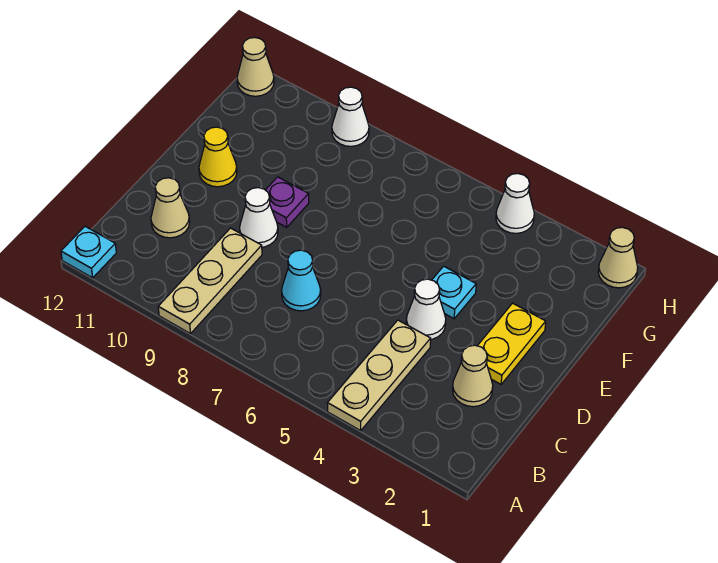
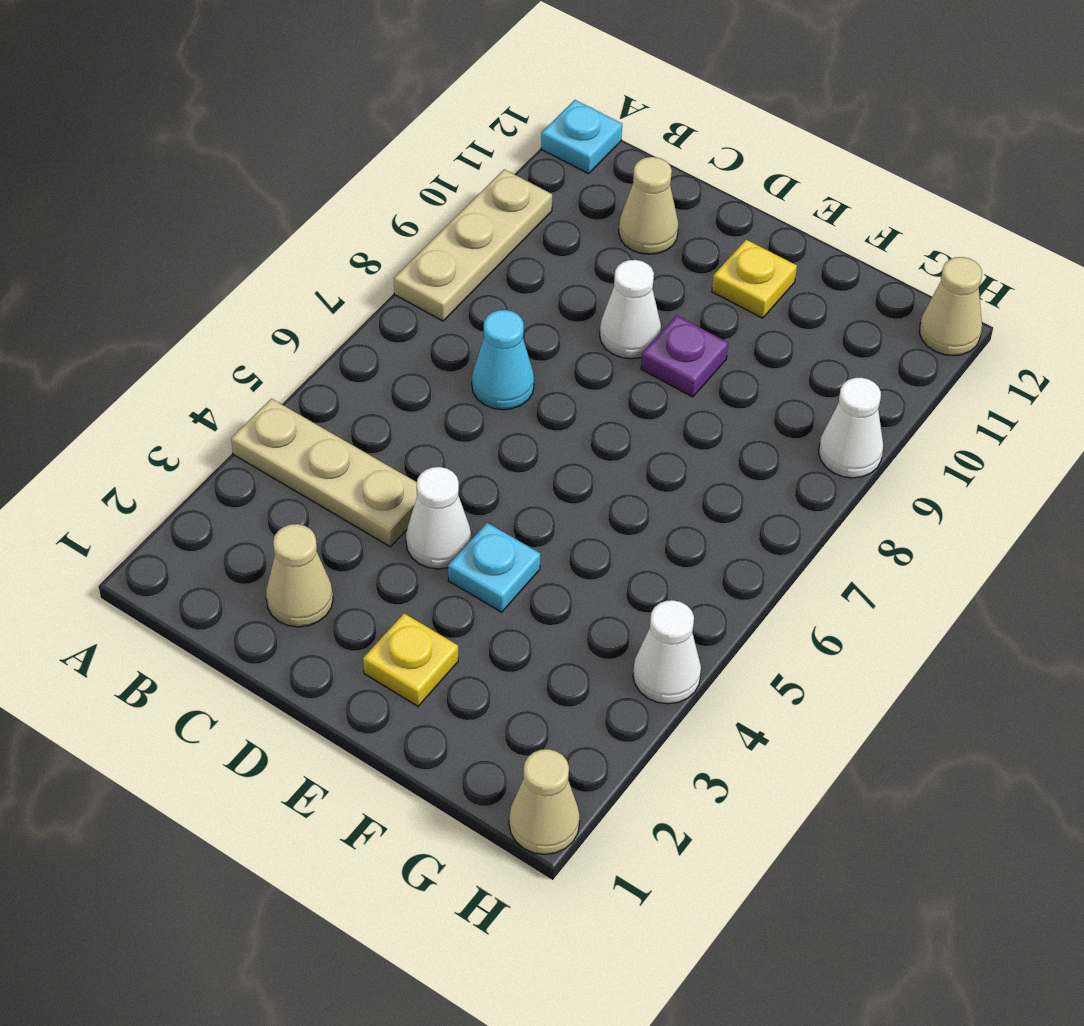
tan 1x3 plate [158,228,262,334] -> tan 1x3 plate turned to [394,169,552,321]
yellow 1x2 plate [478,303,546,384] -> yellow 1x1 plate [363,613,458,706]
yellow 1x1 cone [199,127,237,187] -> yellow 1x1 plate [712,240,797,318]

